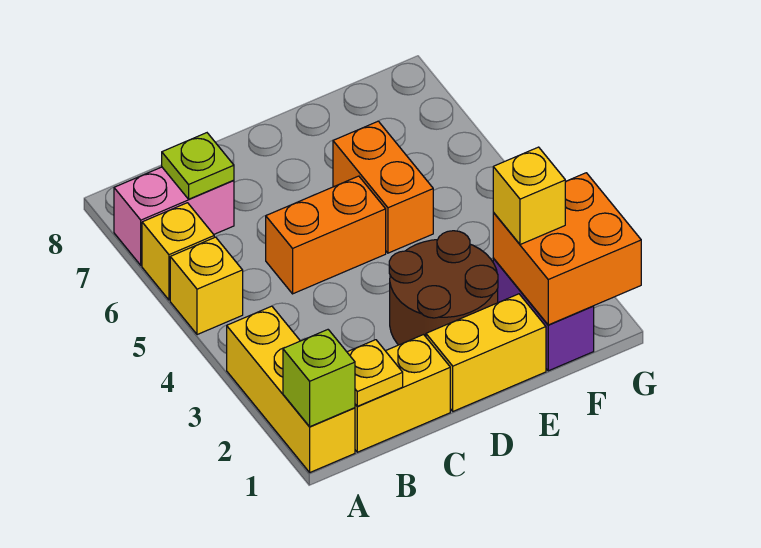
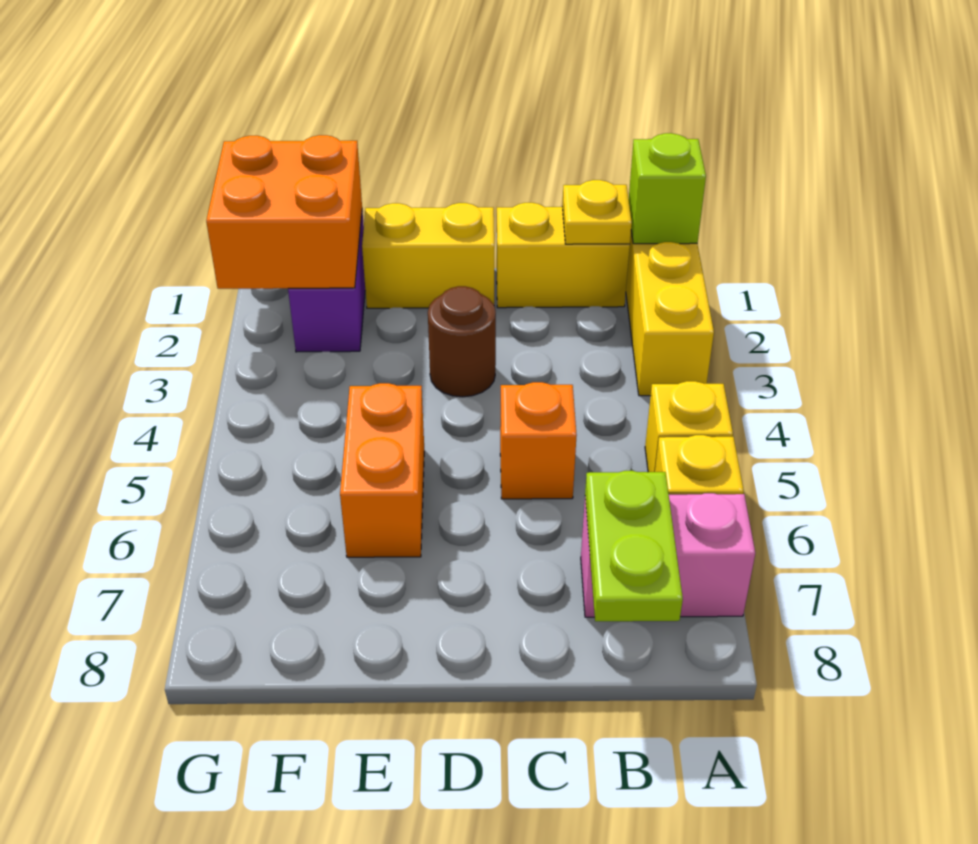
lime 1x1 plate [162,133,234,199] -> lime 1x2 plate [585,471,683,621]
orange 1x2 brick [266,176,386,294] -> orange 1x1 brick [500,382,577,499]
brown 2x2 round brick [389,231,498,345] -> brown 1x1 round brick [428,286,496,397]
yellow 1x1 brick [493,147,565,245] -> none

